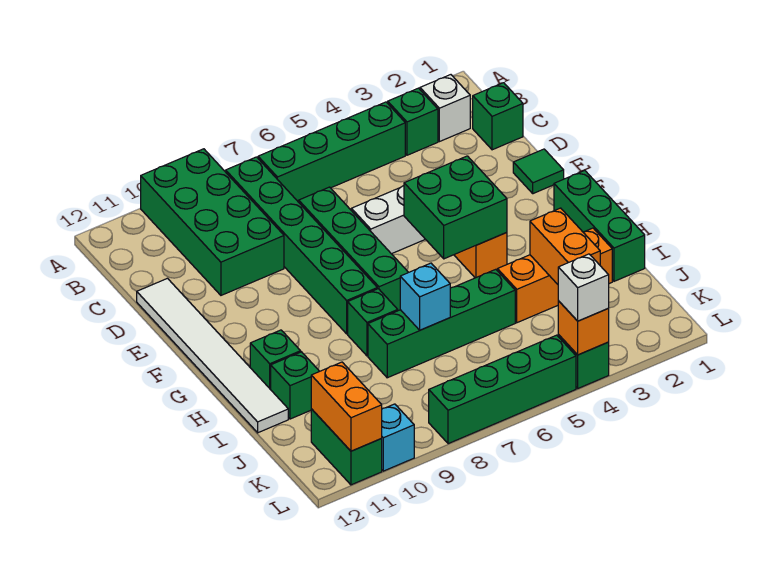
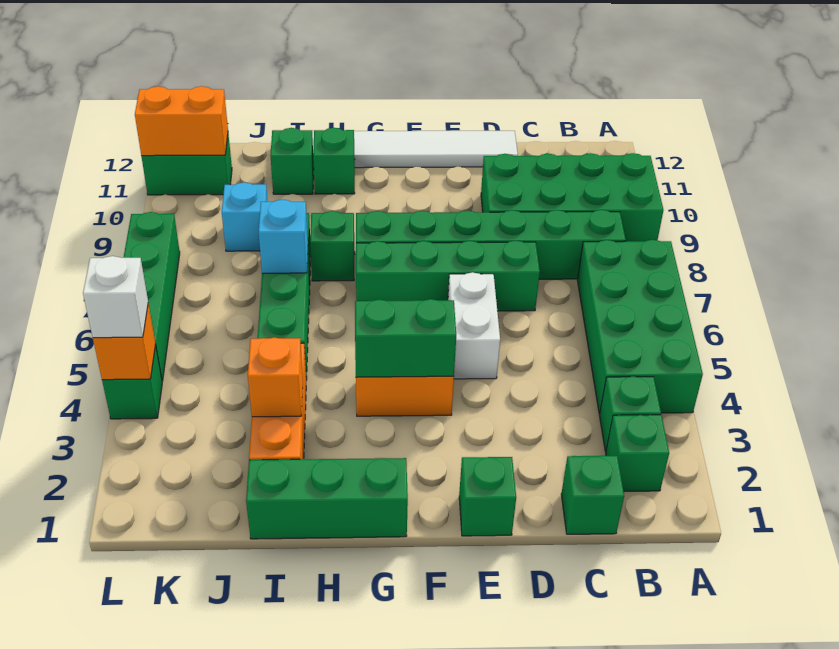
white 1x1 brick [420,75,470,142] -> green 1x1 brick [606,415,669,491]
green 1x4 brick [258,102,405,202] -> green 2x4 brick [578,240,703,414]
green 1x1 tile [513,149,564,194] -> green 1x1 brick [459,457,516,536]
green 2x2 brick [404,156,507,259] -> green 1x2 brick [355,299,456,377]
orange 1x2 brick [530,208,600,284] -> orange 1x1 brick [248,337,303,417]
cyan 1x1 brick [381,404,414,471] -> cyan 1x1 brick moved to [222,182,268,251]

